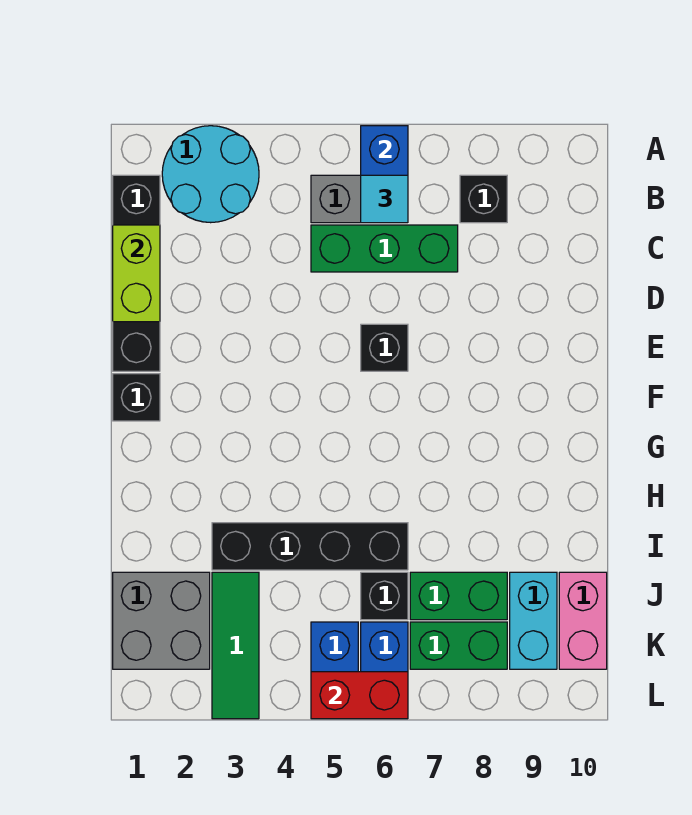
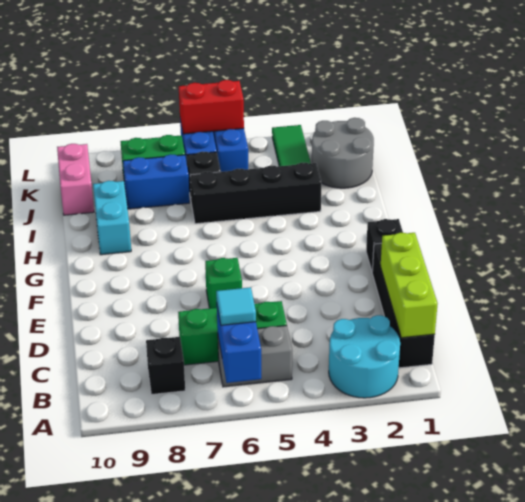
lime 1x2 brick [113,225,160,322] -> lime 1x3 brick [381,233,438,338]
black 1x1 brick [361,324,408,371] -> green 1x1 brick [205,258,242,308]
grey 2x2 brick [113,572,210,669] -> grey 2x2 round brick [312,118,374,188]
green 1x2 brick [410,572,507,620] -> blue 1x2 brick [123,154,190,209]
cyan 1x2 brick [510,572,557,669] -> cyan 1x2 brick moved to [93,181,131,255]

